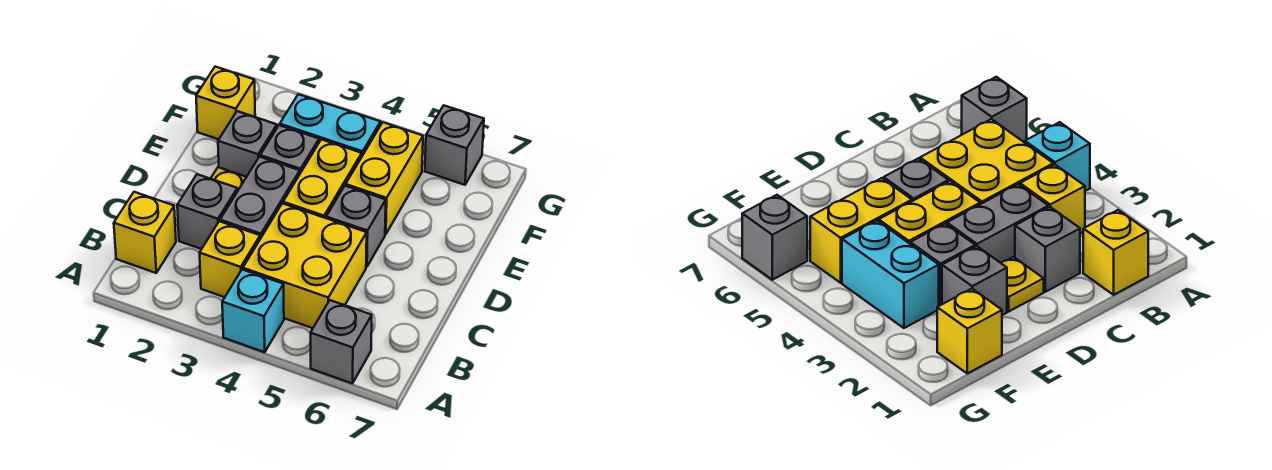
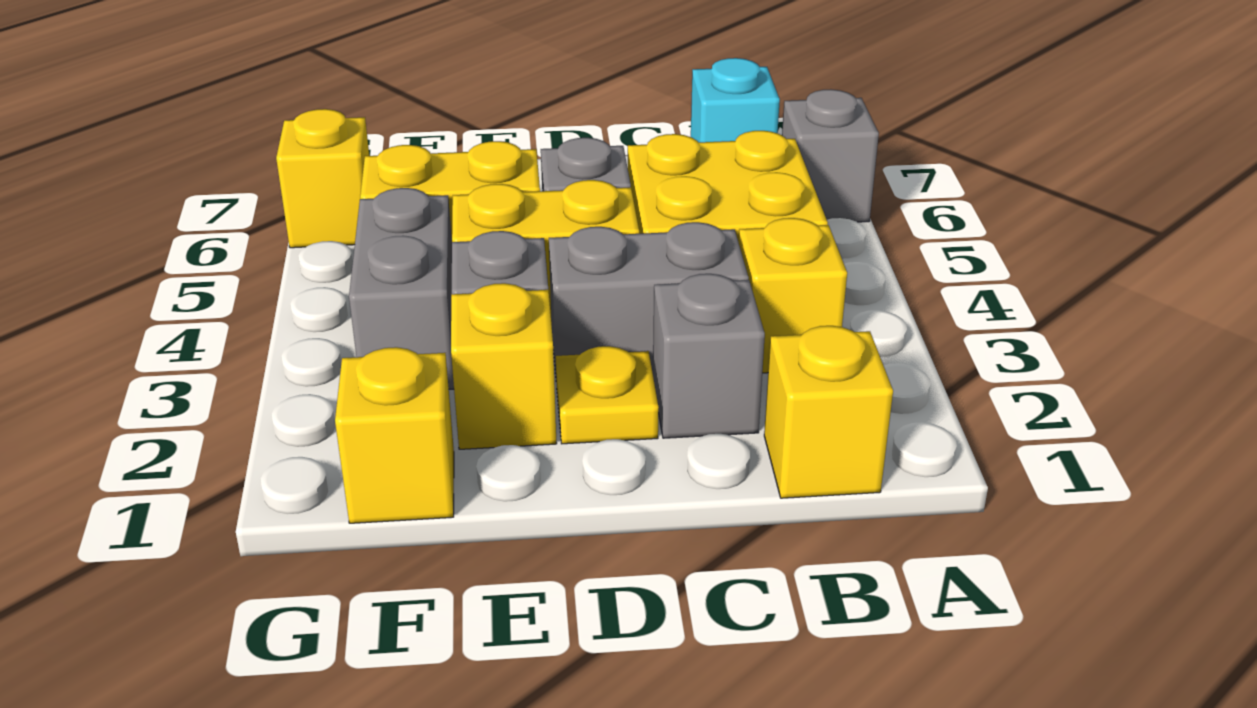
cyan 1x1 brick [222,270,284,352] -> cyan 1x1 brick moved to [691,58,780,142]
grey 1x1 brick [218,111,277,177] -> yellow 1x1 brick [451,283,557,449]
cyan 1x2 brick [280,94,381,156] -> grey 1x2 brick [349,188,454,389]
grey 1x1 brick [425,105,484,185] -> yellow 1x1 brick [276,109,369,248]

